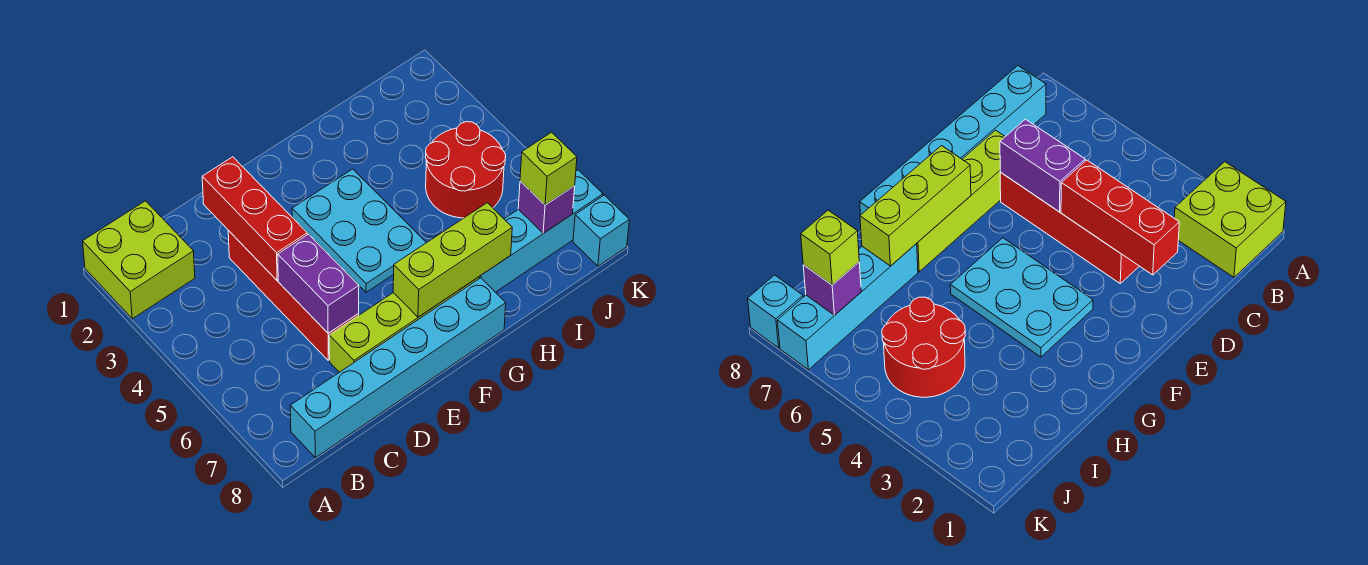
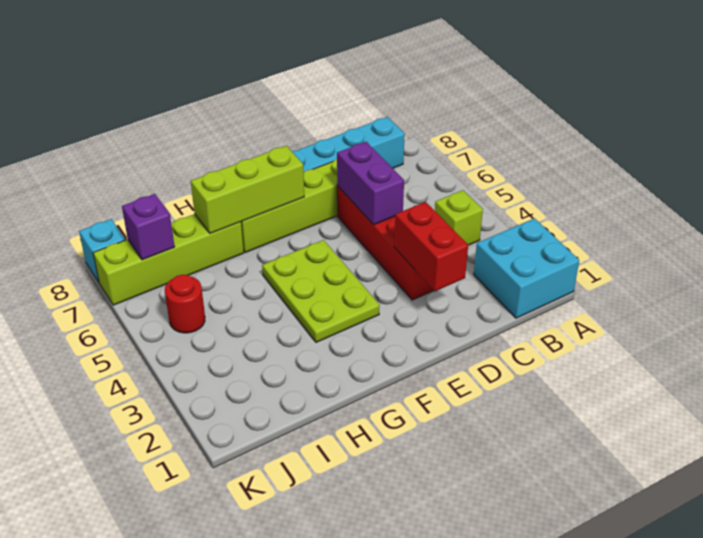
lime 2x2 brick [83,201,195,319] -> cyan 2x2 brick [474,218,579,318]
red 1x3 brick [202,157,307,280] -> red 1x2 brick [394,202,468,291]
cyan 2x3 plate [292,169,426,292] -> lime 2x3 plate [262,240,380,342]
cyan 1x4 brick [479,170,603,292] -> lime 1x4 brick [93,214,244,305]
red 2x2 round brick [425,122,506,218] -> red 1x1 round brick [165,275,205,333]
lime 1x1 brick [520,132,577,205] -> lime 1x1 brick moved to [435,190,483,245]

